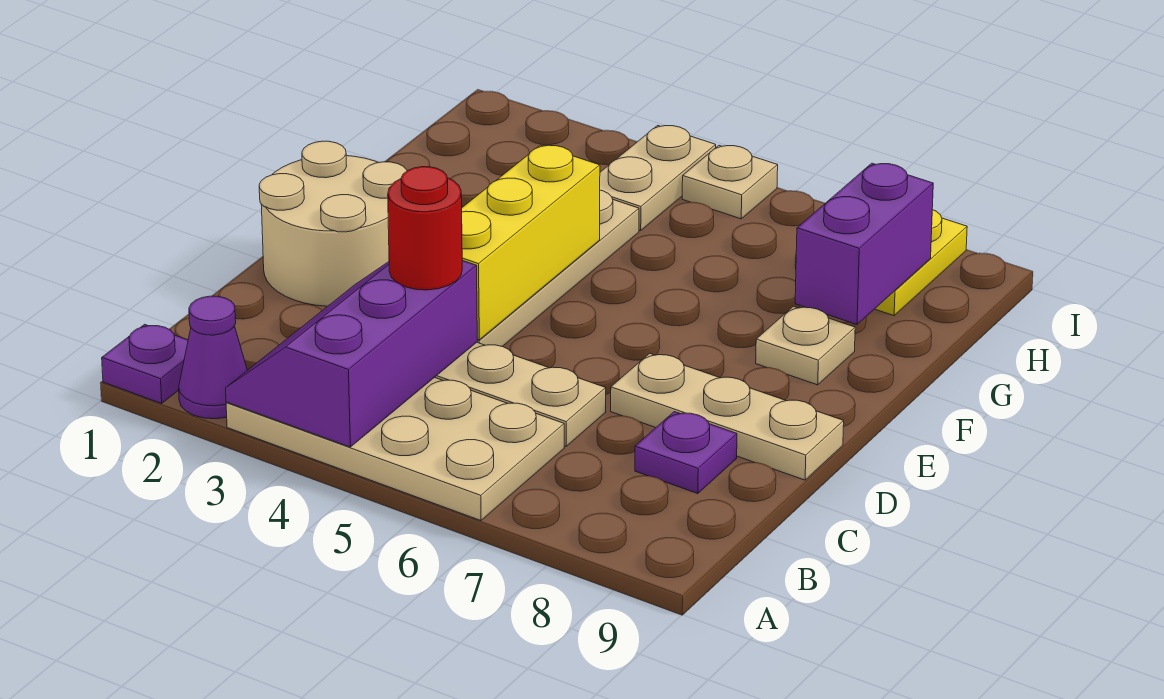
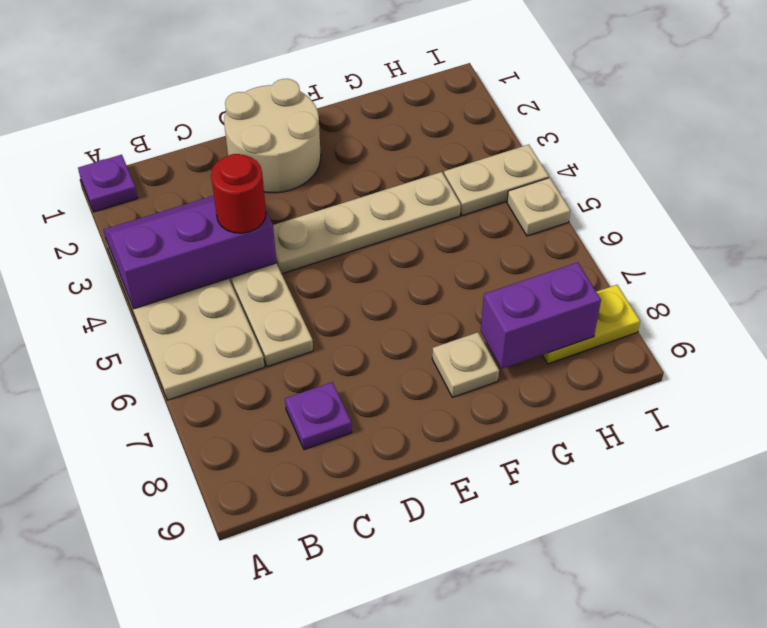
purple 1x1 cone [179,296,247,419] -> none
yellow 1x3 brick [462,145,600,340] -> none
tan 1x3 plate [611,353,844,480] -> none

